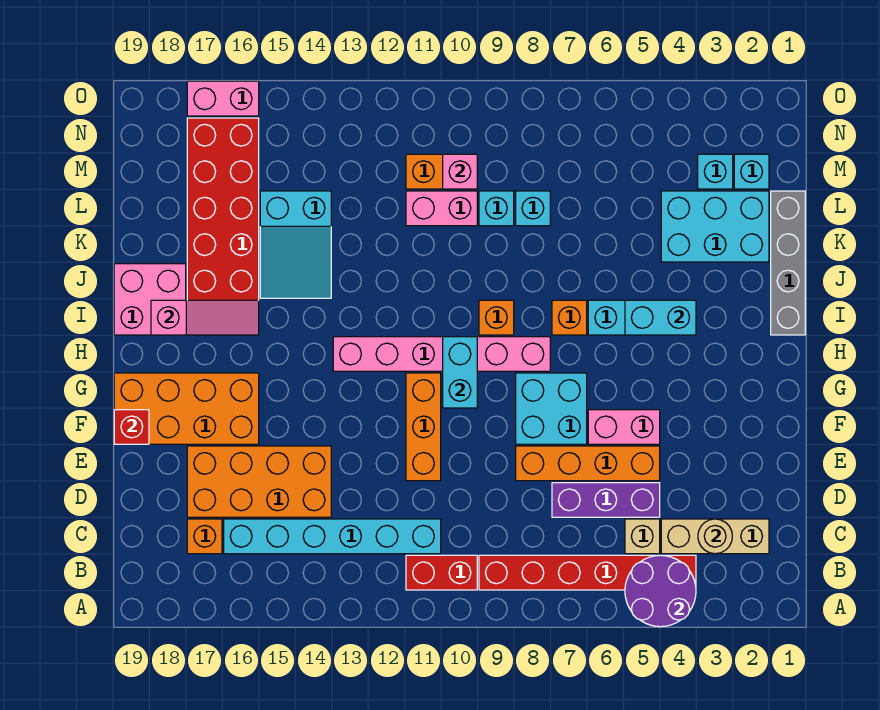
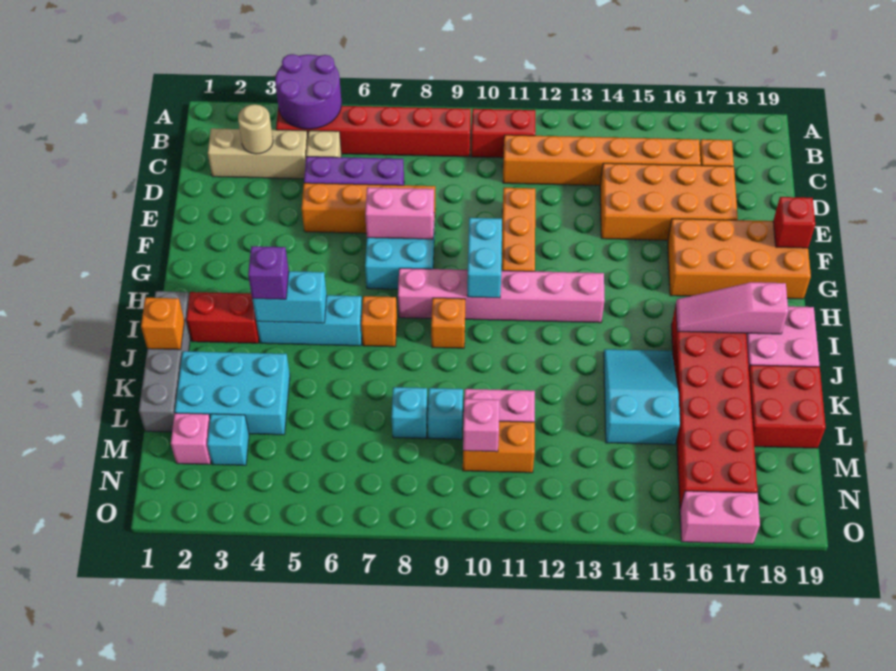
cyan 1x6 brick [224,519,441,554] -> orange 1x6 brick [503,135,701,186]
pink 1x2 brick [588,410,660,444] -> pink 1x2 brick moved to [365,187,434,239]
none -> red 1x2 brick [186,292,259,343]
none -> purple 1x1 brick [248,246,289,299]
none -> orange 1x1 brick [141,298,185,350]
none -> red 2x2 brick [749,365,826,448]
cyan 1x1 brick [734,154,769,189] -> pink 1x1 brick [171,413,211,464]

